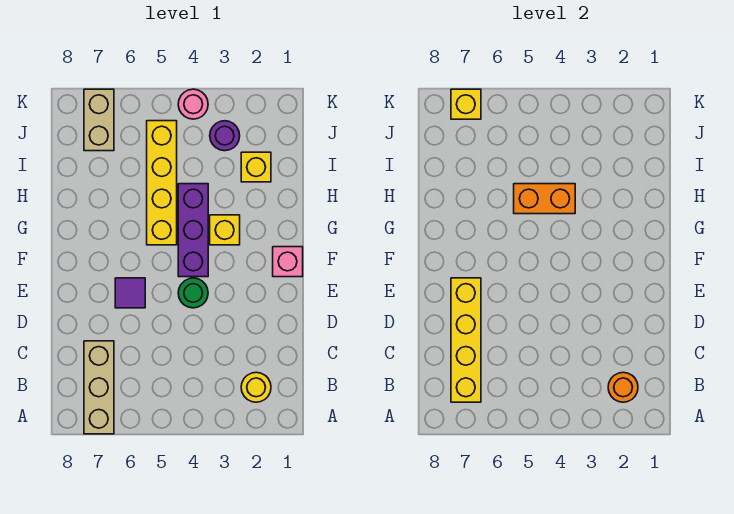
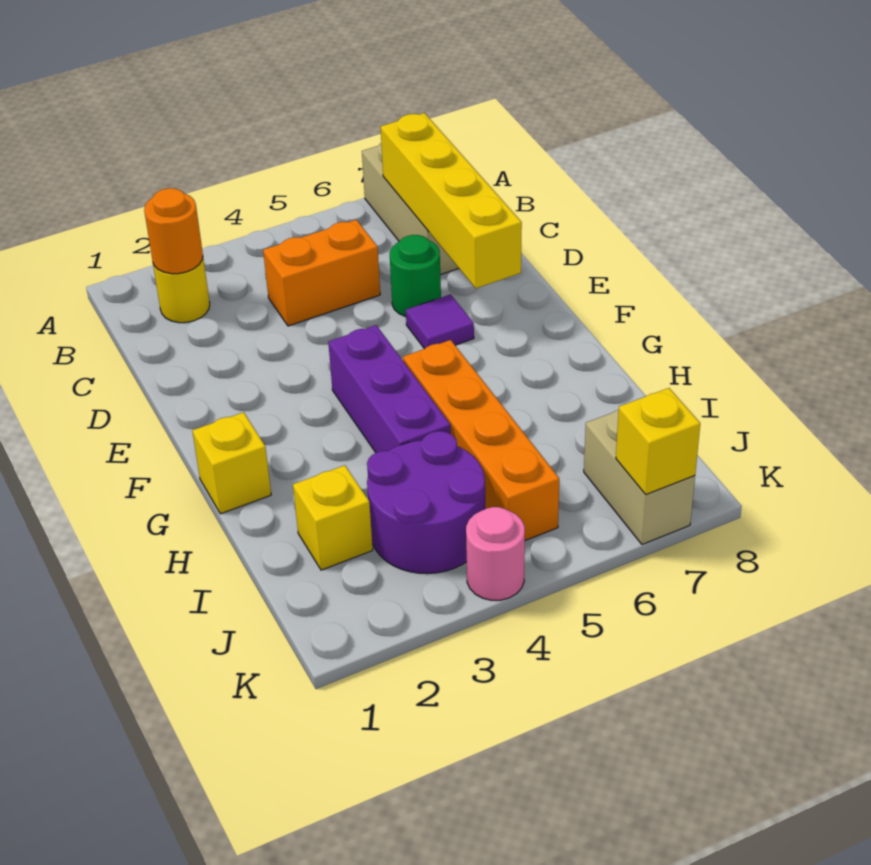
green 1x1 round brick [178,278,208,308] -> green 1x1 round brick moved to [390,235,441,317]
pink 1x1 brick [273,247,303,277] -> none
yellow 1x1 brick [210,215,240,245] -> yellow 1x1 brick moved to [192,412,271,514]
yellow 1x4 brick [147,121,177,245] -> orange 1x4 brick [403,340,559,540]
orange 1x2 brick [514,184,575,214] -> orange 1x2 brick moved to [263,220,380,326]
purple 1x1 round brick [210,121,240,151] -> purple 2x2 round brick [367,431,485,574]

